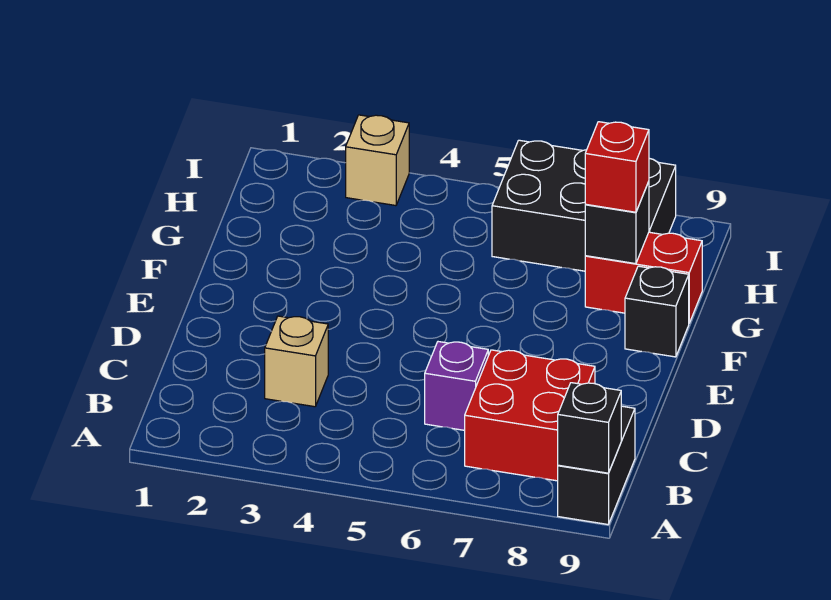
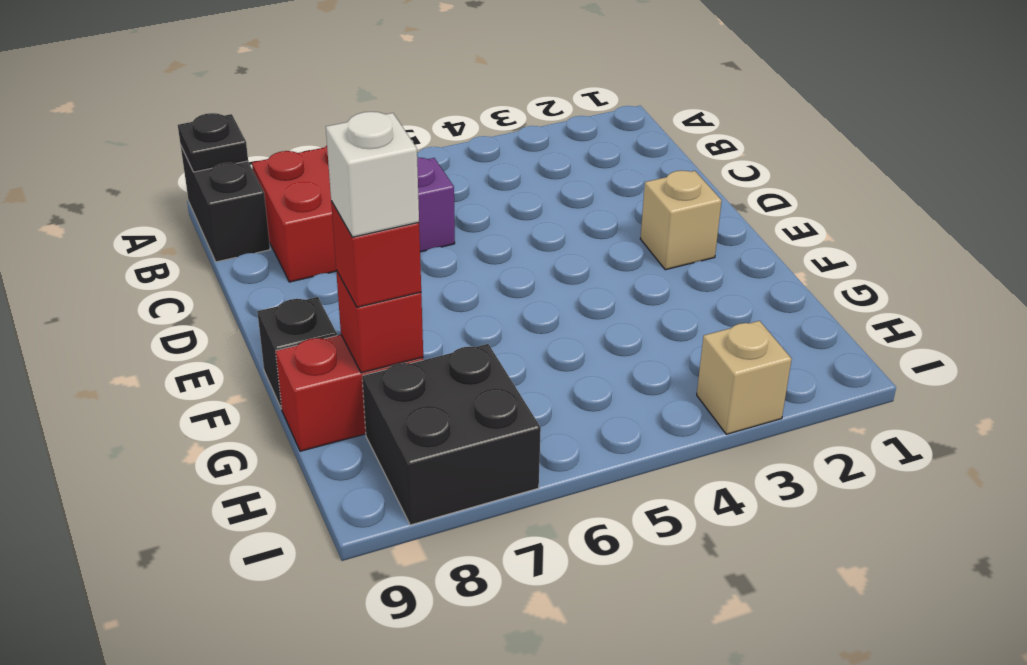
black 1x1 brick [558,383,621,473] -> black 1x1 plate [178,113,248,172]
tan 1x1 brick [265,316,328,407] -> tan 1x1 brick moved to [641,171,722,270]
black 1x1 brick [585,182,649,264] -> red 1x1 brick [336,270,423,373]
none -> white 1x1 brick [326,112,419,237]
black 2x3 brick [492,140,676,271] -> black 2x2 brick [362,344,541,525]

